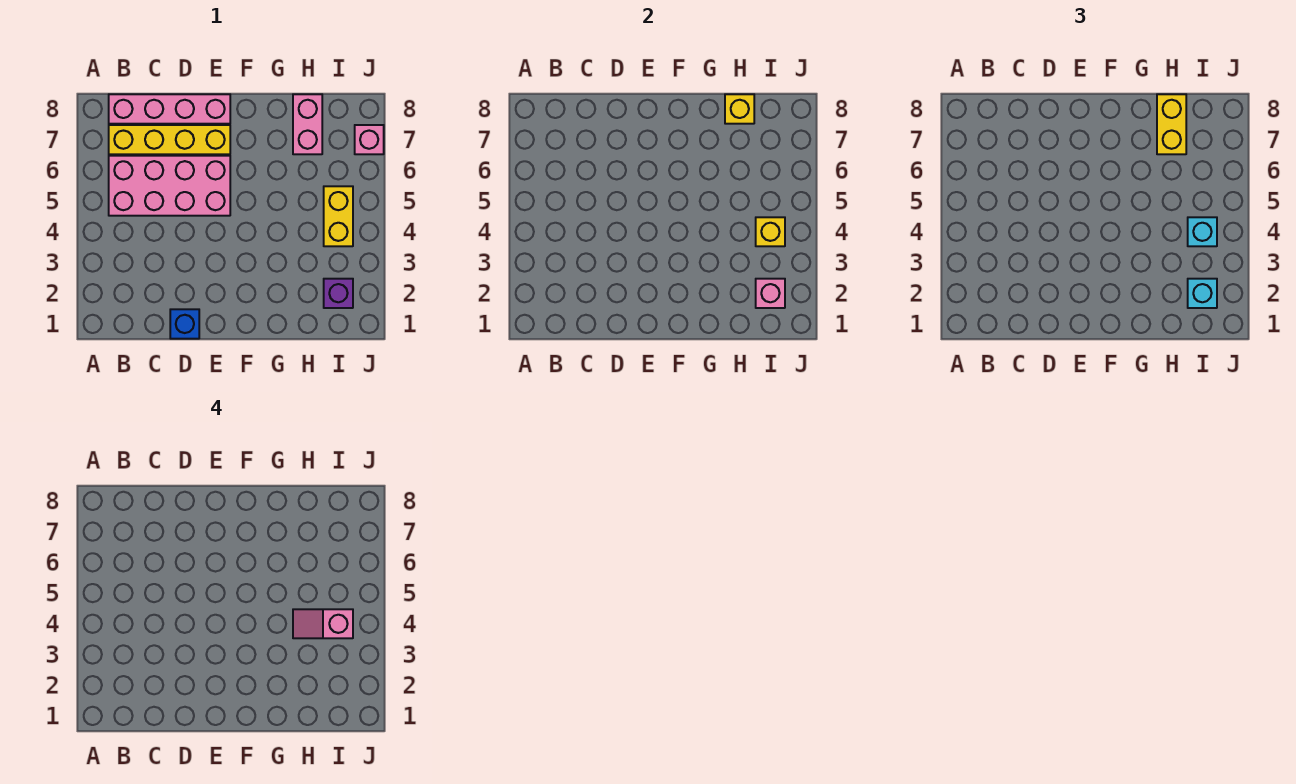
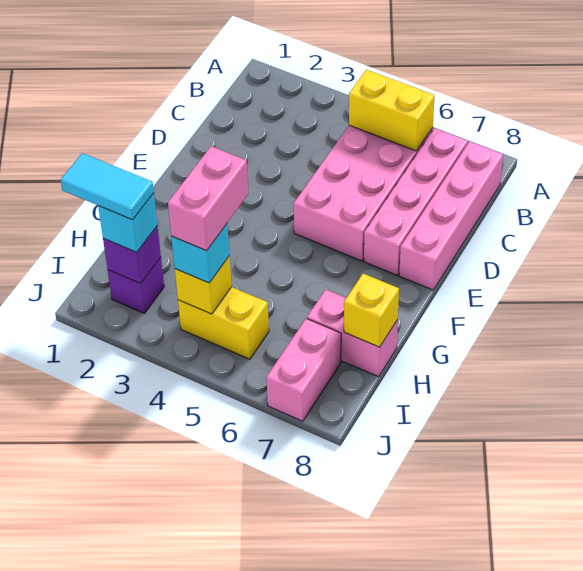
yellow 1x4 brick [109,125,230,154] -> pink 1x4 brick [364,128,468,275]
blue 1x1 brick [170,309,199,339] -> none
pink 1x2 slope [293,609,353,638] -> pink 1x2 brick [168,146,248,251]
yellow 1x2 brick [1157,94,1186,154] -> yellow 1x2 brick moved to [349,70,435,151]
none -> cyan 1x2 tile [61,153,154,220]
pink 1x1 brick [756,279,785,308] -> purple 1x1 brick [103,226,161,284]
pink 1x1 brick [355,125,384,154] -> pink 1x2 brick [266,319,341,421]

